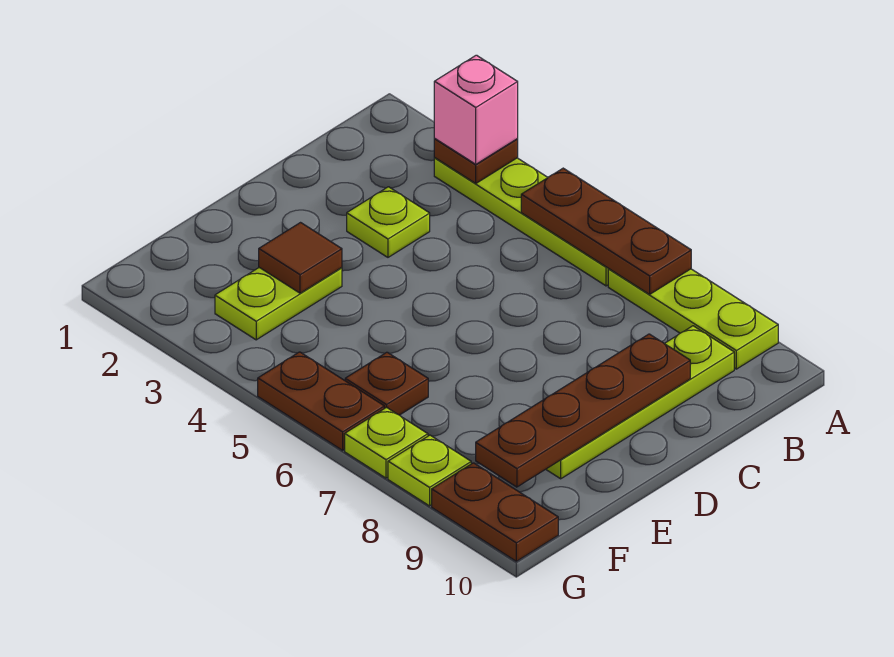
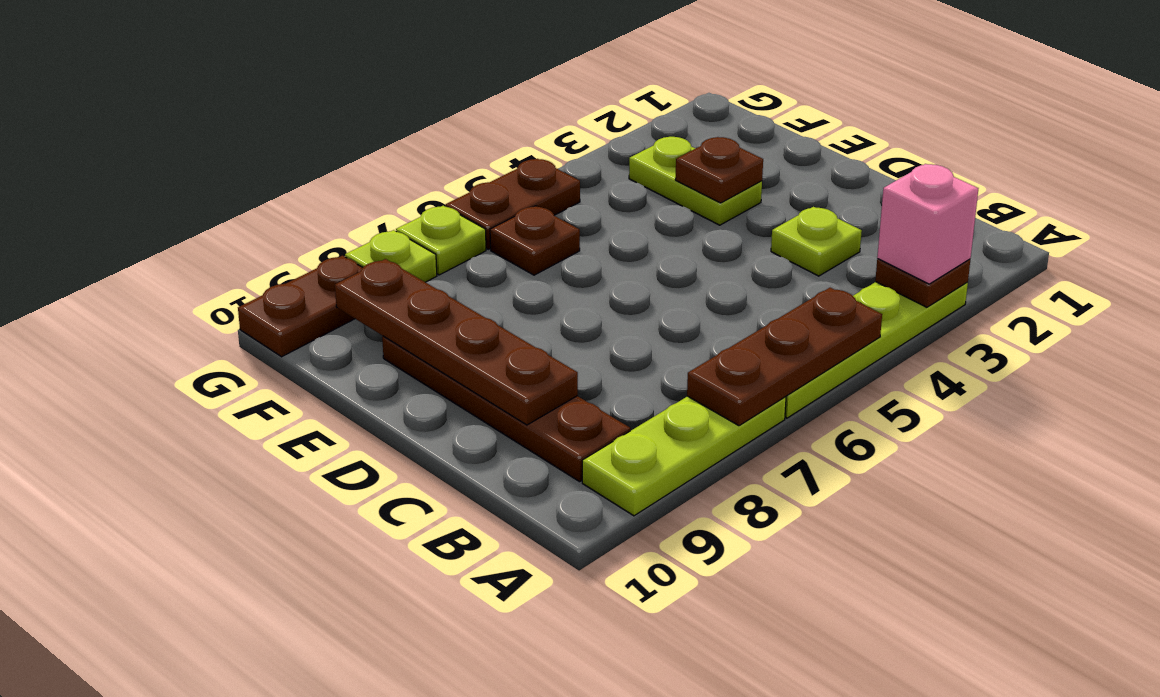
lime 1x4 plate [546,326,734,479] -> brown 1x4 plate [382,336,630,482]
brown 1x1 tile [259,223,342,293] -> brown 1x1 plate [675,137,763,203]

